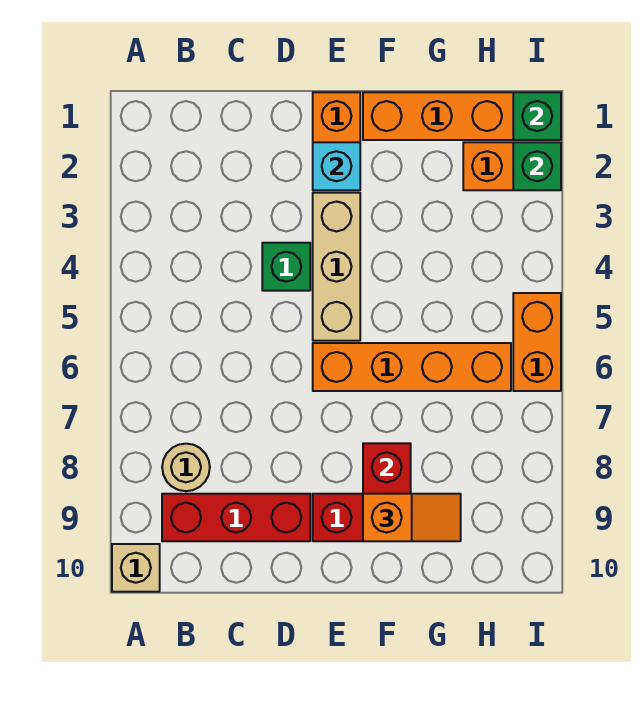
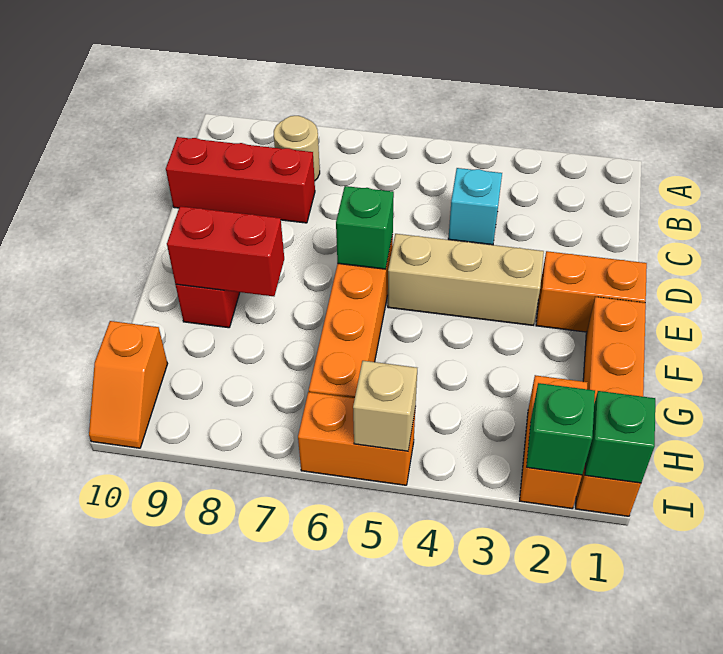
tan 1x1 brick [112,544,160,592] -> tan 1x1 brick moved to [353,361,417,451]
red 1x3 brick [162,494,310,541] -> red 1x3 brick turned to [166,137,315,223]
green 1x1 brick [262,243,310,291] -> green 1x1 brick moved to [336,186,394,269]
cyan 1x1 brick [313,142,360,190] -> cyan 1x1 brick moved to [448,168,502,245]
orange 1x2 slope [363,494,461,541] -> orange 1x2 slope moved to [89,321,168,448]

